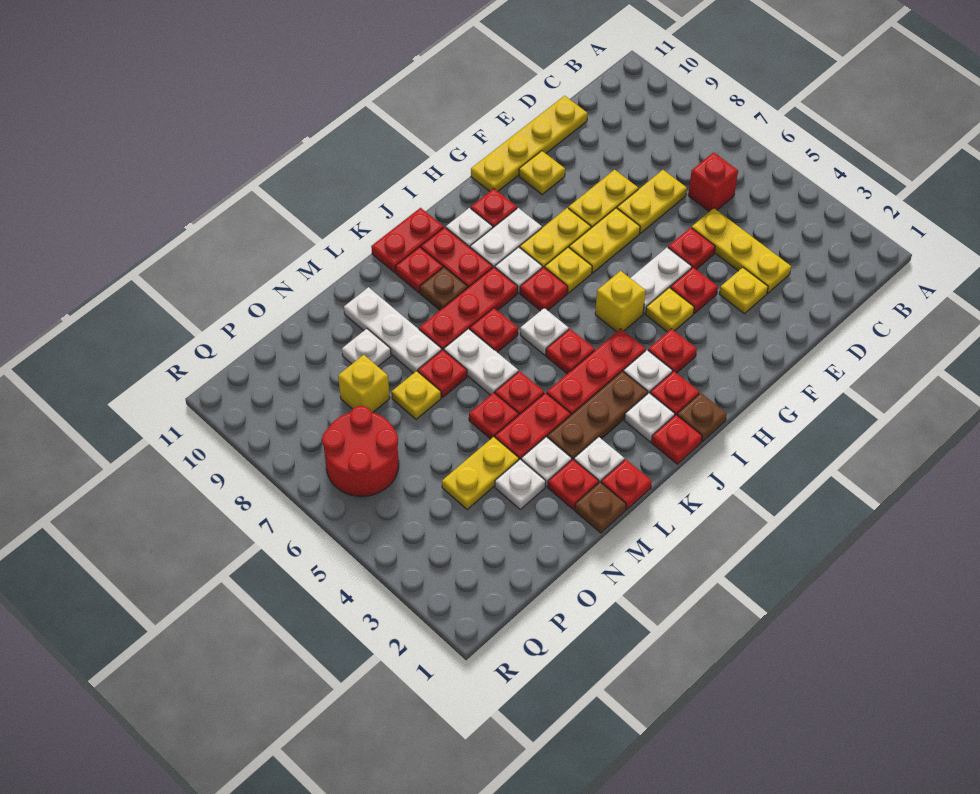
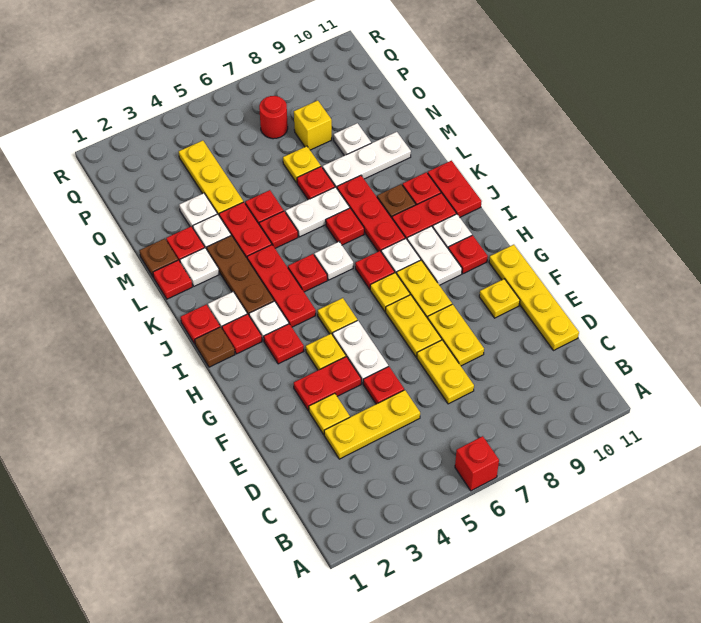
red 1x1 brick [688,152,738,212] -> red 1x1 brick moved to [455,436,499,491]
red 1x1 plate [670,267,718,313] -> red 1x2 plate [294,357,361,411]
yellow 1x1 brick [595,271,646,332] -> yellow 1x1 plate [318,298,357,335]
yellow 1x2 plate [442,437,519,510] -> yellow 1x3 plate [179,141,243,215]
red 2x2 round brick [322,406,399,497] -> red 1x1 round brick [259,96,288,139]

